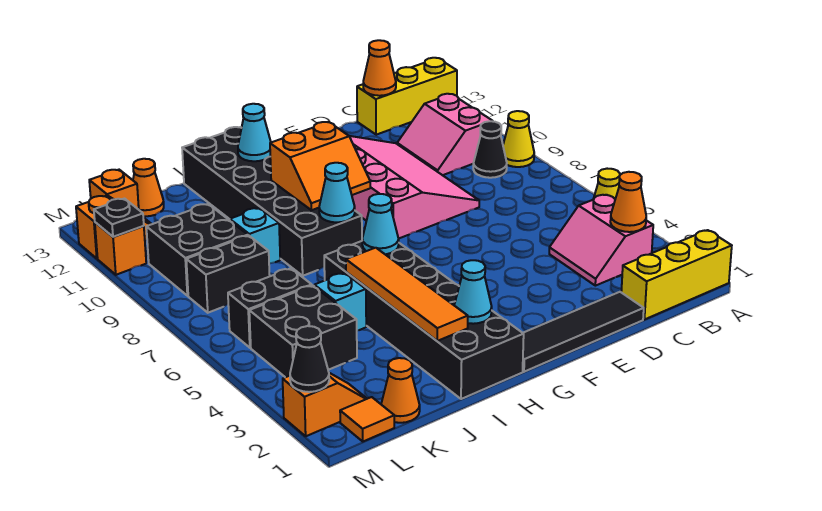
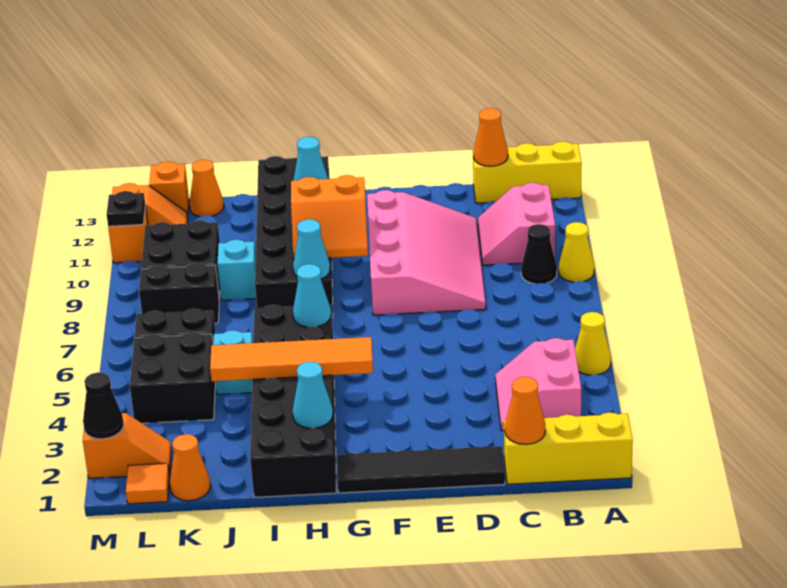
orange 1x1 cone [610,172,646,232] -> orange 1x1 cone moved to [505,377,545,444]
orange 1x4 tile [346,248,468,341] -> orange 1x4 tile turned to [210,337,373,381]

